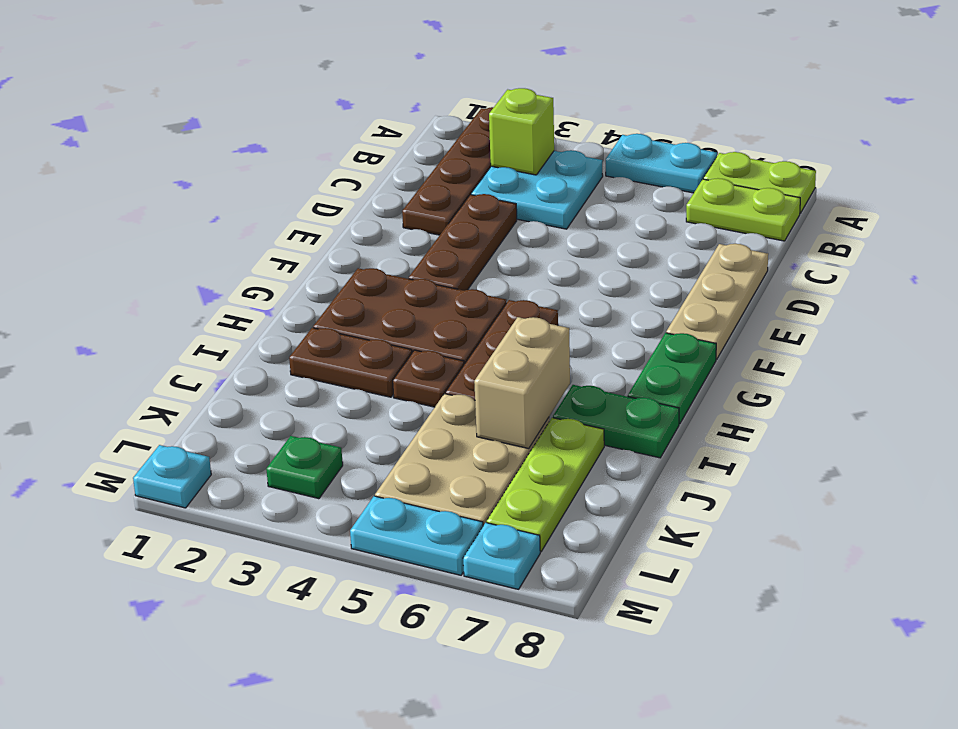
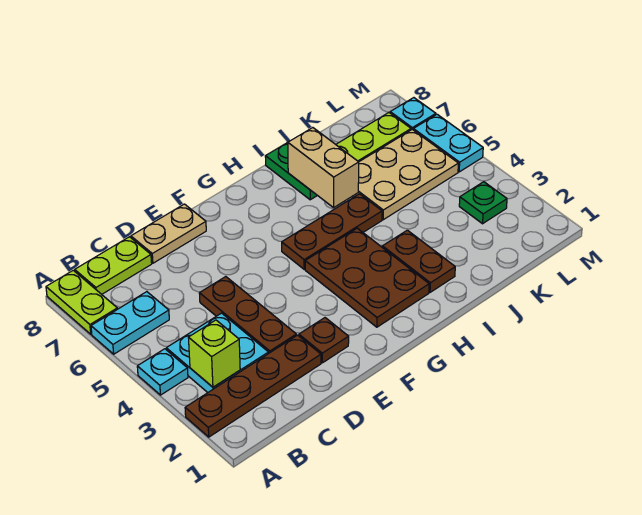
cyan 1x2 plate [606,134,717,193] -> cyan 1x2 plate turned to [91,292,169,354]
lime 1x2 plate [686,178,800,241] -> lime 1x2 plate turned to [75,237,152,294]
brown 1x3 plate [408,194,517,291] -> brown 1x3 plate turned to [199,277,296,353]
tan 1x3 plate [666,244,768,360] -> tan 1x2 plate [131,204,206,263]
green 1x2 plate [628,333,716,424] -> none
brown 1x1 plate [393,350,464,407] -> brown 1x1 plate moved to [299,318,349,363]
tan 1x2 brick [474,317,570,448] -> tan 1x2 brick turned to [288,128,359,208]
cyan 1x1 plate [133,445,211,508] -> cyan 1x1 plate moved to [137,349,188,395]

